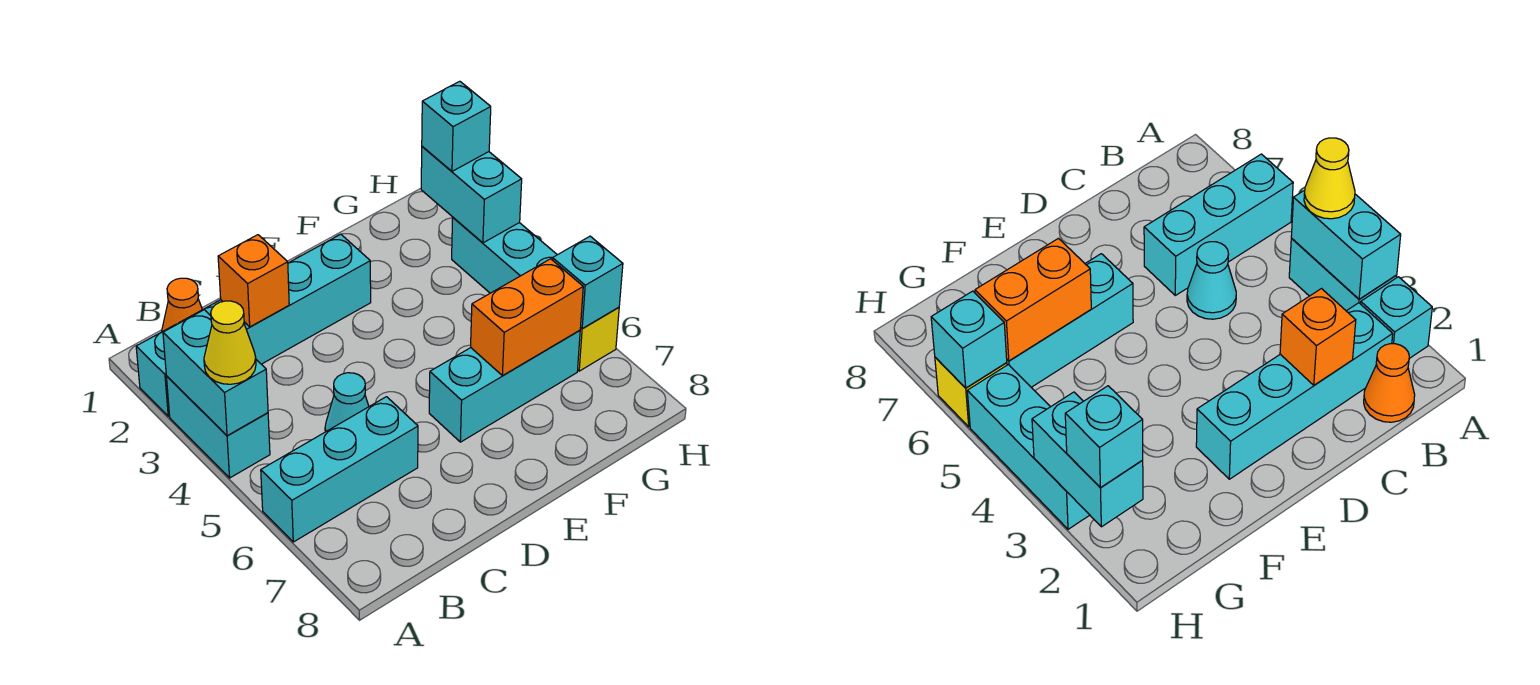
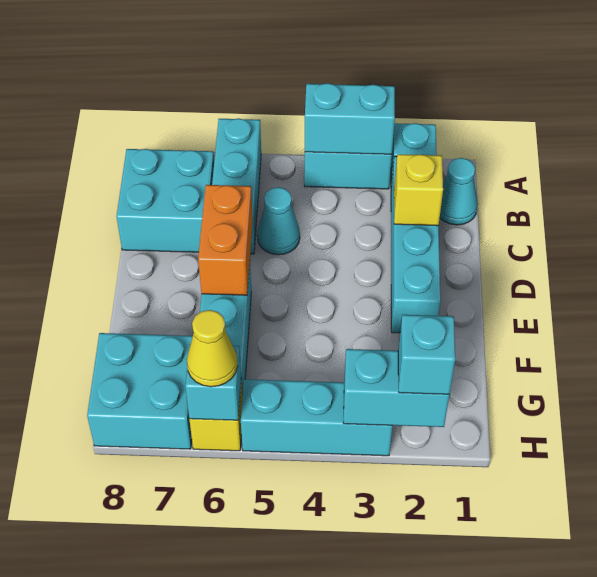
yellow 1x1 cone [204,301,256,384] -> yellow 1x1 cone moved to [187,310,238,387]
orange 1x1 cone [162,278,202,332] -> cyan 1x1 cone [440,158,478,225]
none -> cyan 2x2 brick [117,149,214,252]
orange 1x1 brick [218,235,289,327] -> yellow 1x1 brick [394,154,443,226]
orange 1x2 brick [471,259,583,376] -> orange 1x2 brick moved to [198,185,253,295]
none -> cyan 2x2 brick [87,333,193,449]

